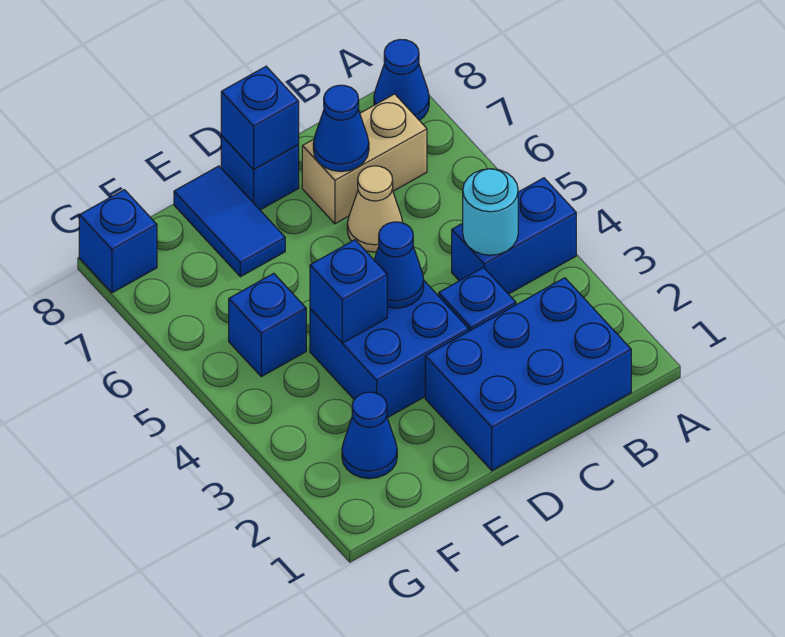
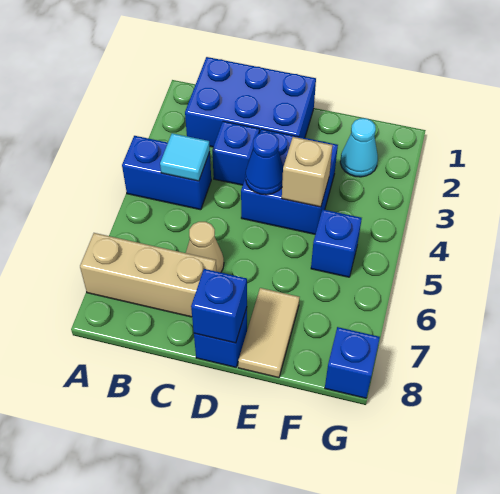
blue 1x1 cone [374,40,429,120] -> none
cyan 1x1 round brick [463,169,518,255] -> cyan 1x1 tile [160,133,210,181]
tan 1x2 brick [302,94,427,224] -> tan 1x3 brick [80,233,216,317]
blue 1x1 cone [313,85,369,171] -> none
blue 1x1 brick [310,240,387,343] -> tan 1x1 brick [282,137,333,207]
blue 1x2 tile [174,166,285,277] -> tan 1x2 tile [238,288,300,378]
blue 1x1 cone [342,392,397,479] -> cyan 1x1 cone [340,118,378,177]

